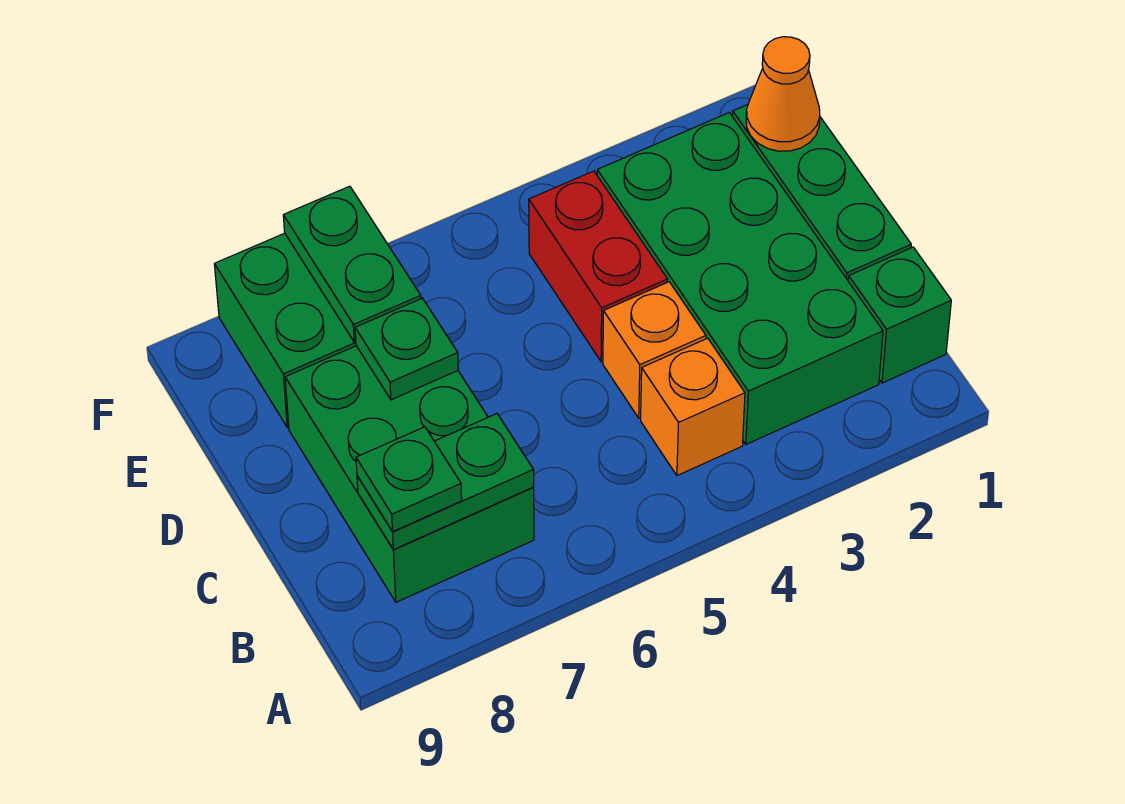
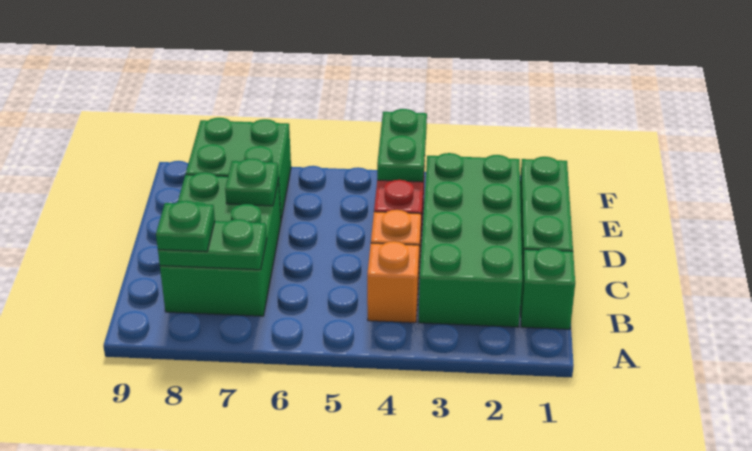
orange 1x1 cone [746,37,820,151] -> none
green 1x2 plate [283,186,421,342] -> green 1x2 plate moved to [377,109,427,182]

